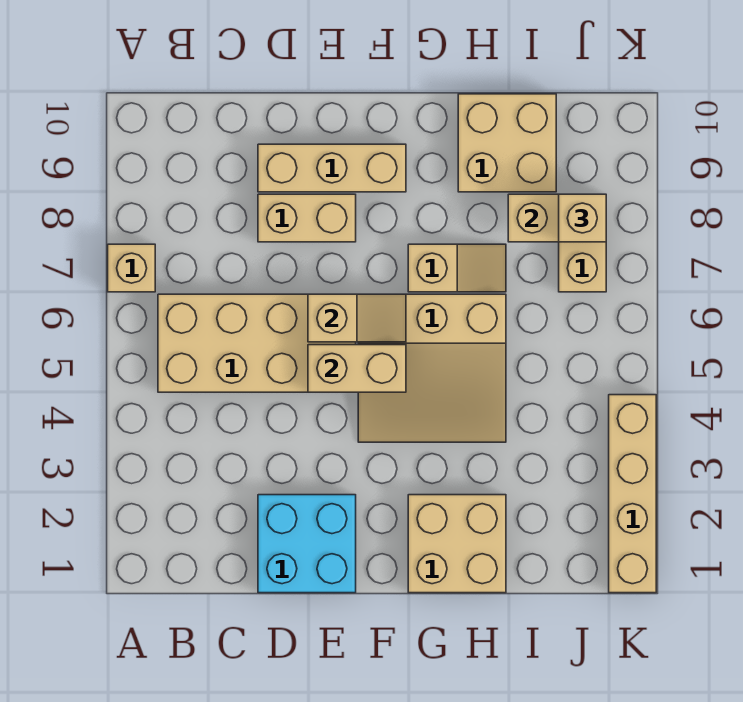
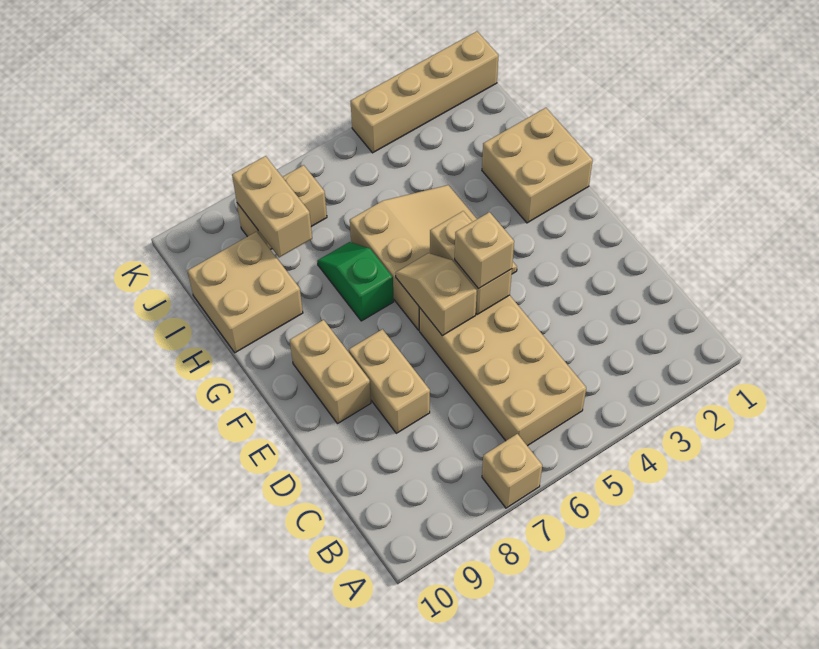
cyan 2x2 brick [258,495,356,593] -> none
tan 1x3 brick [258,144,406,192] -> tan 1x2 brick [290,320,371,424]
tan 1x2 slope [408,244,506,292] -> green 1x2 slope [317,242,394,321]
tan 1x1 brick [559,194,606,242] -> tan 1x1 brick moved to [455,212,514,289]

